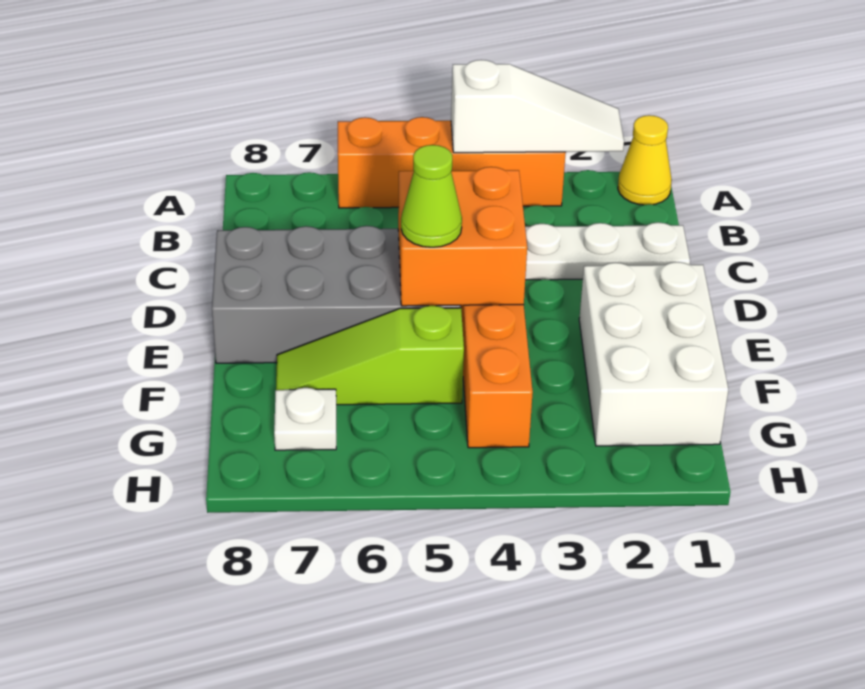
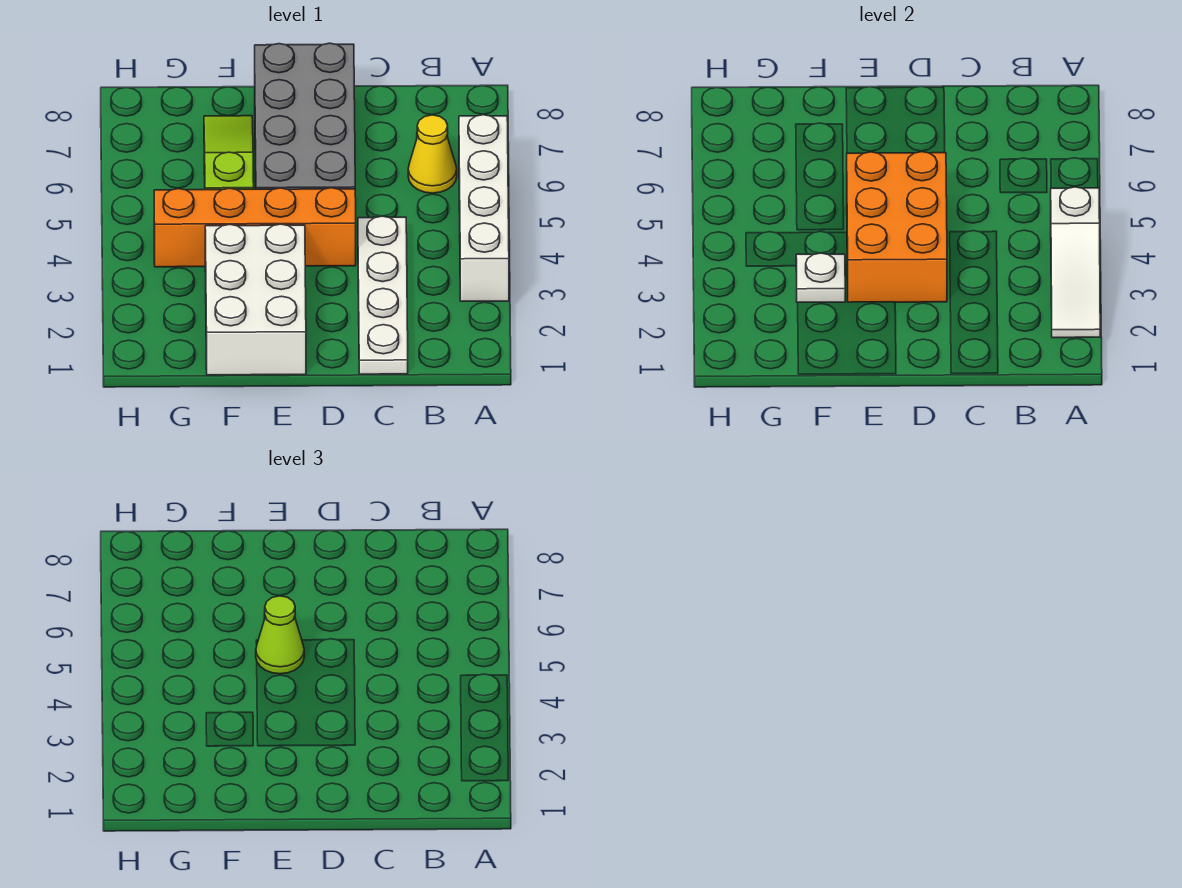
yellow 1x1 cone [618,115,672,205] -> yellow 1x1 cone moved to [408,115,457,193]
orange 1x4 brick [338,117,566,208] -> white 1x4 brick [459,115,509,301]
orange 2x2 brick [398,167,527,306] -> orange 2x3 brick [847,152,947,302]
white 2x3 brick [579,262,728,446] -> white 2x3 brick turned to [205,224,306,375]
white 1x1 plate [274,388,336,450] -> white 1x1 plate moved to [796,253,845,303]

